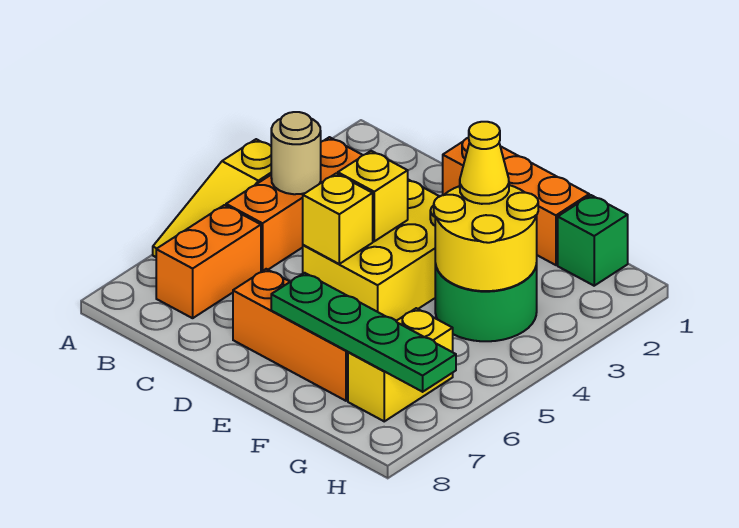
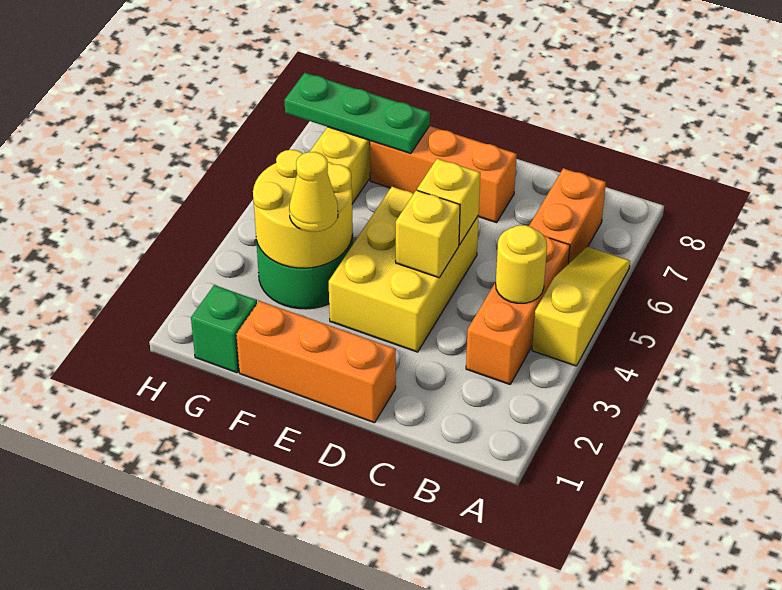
tan 1x1 round brick [271,112,321,194] -> yellow 1x1 round brick [496,225,547,303]
green 1x4 plate [271,273,456,392] -> green 1x3 plate [285,73,430,154]

